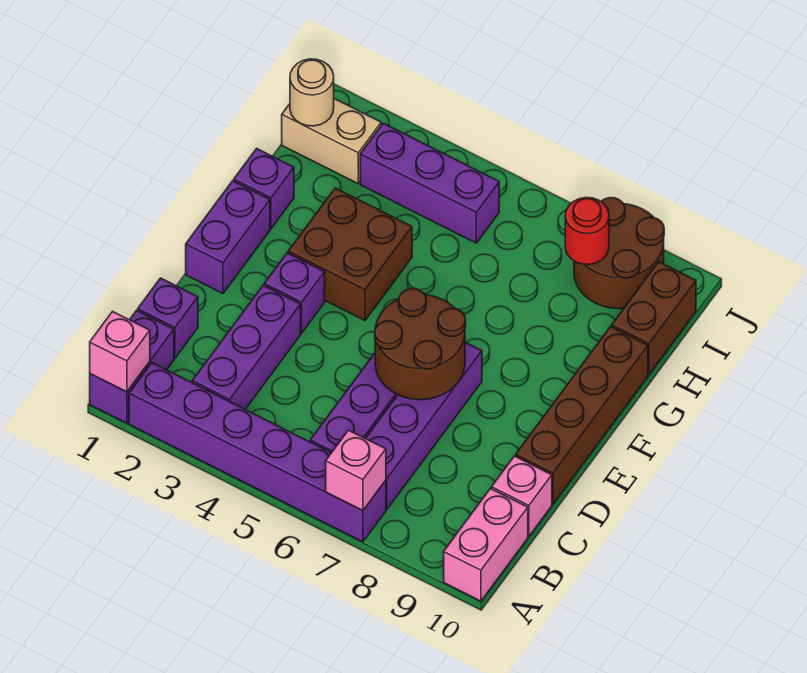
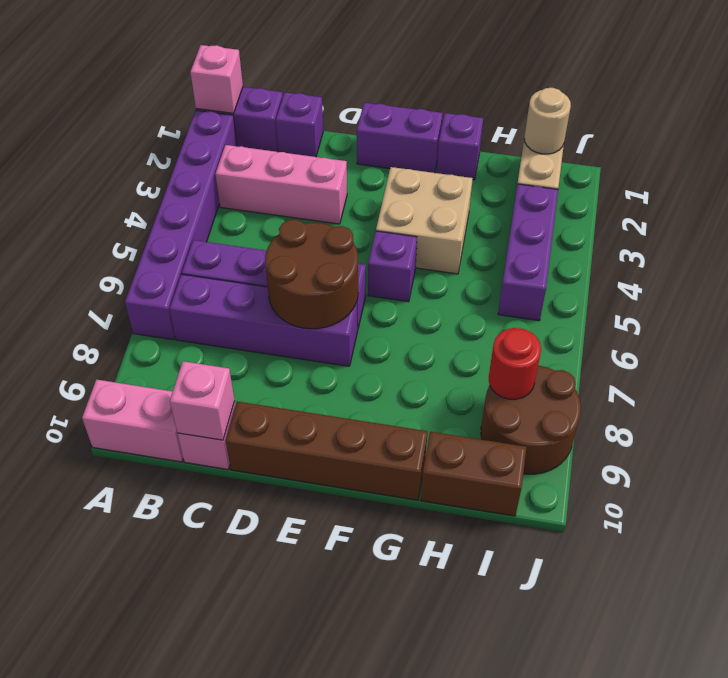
pink 1x1 brick [326,430,386,511] -> pink 1x1 brick moved to [170,361,235,440]
purple 1x3 brick [192,285,301,409] -> pink 1x3 brick [215,145,347,224]
purple 1x1 brick [264,253,325,333] -> purple 1x1 brick moved to [368,231,417,302]
brown 2x2 brick [288,188,412,320] -> tan 2x2 brick [376,167,473,274]

